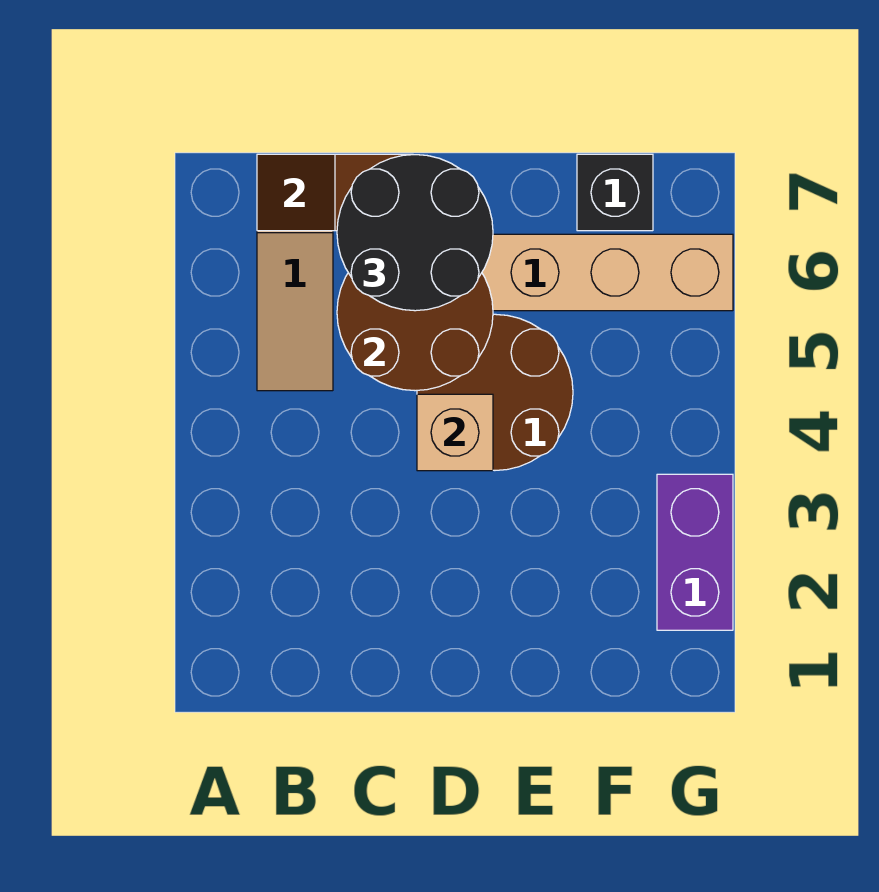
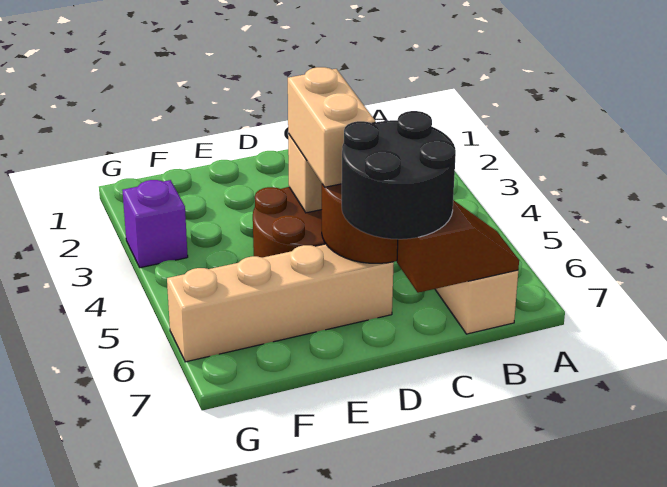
none -> tan 1x2 brick [288,67,375,187]
black 1x1 brick [577,154,653,231] -> none
purple 1x2 brick [657,474,733,630] -> purple 1x1 brick [122,180,188,268]

